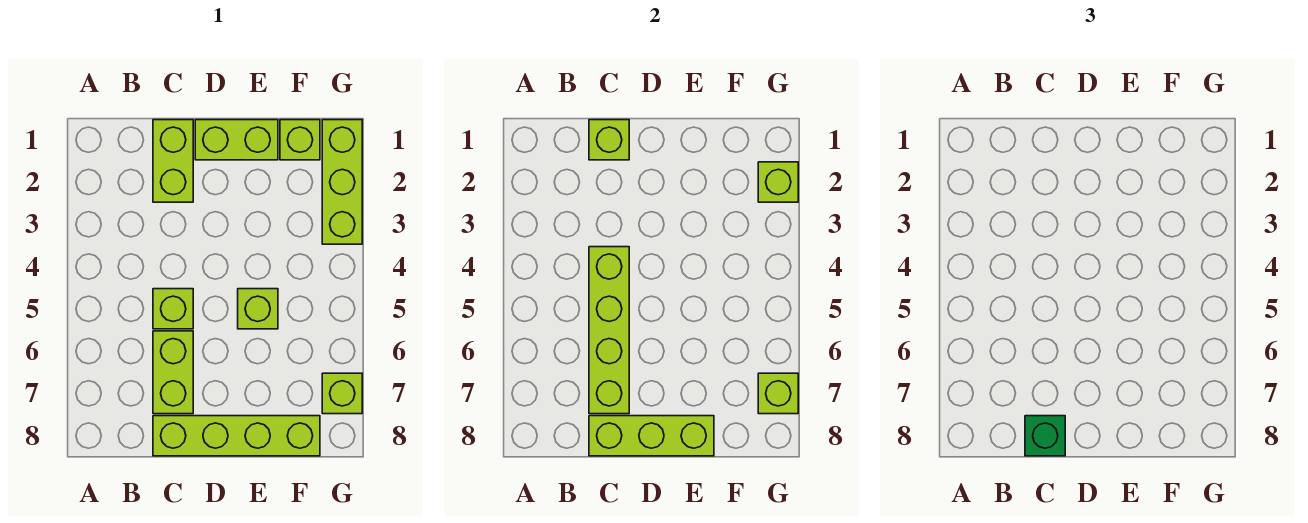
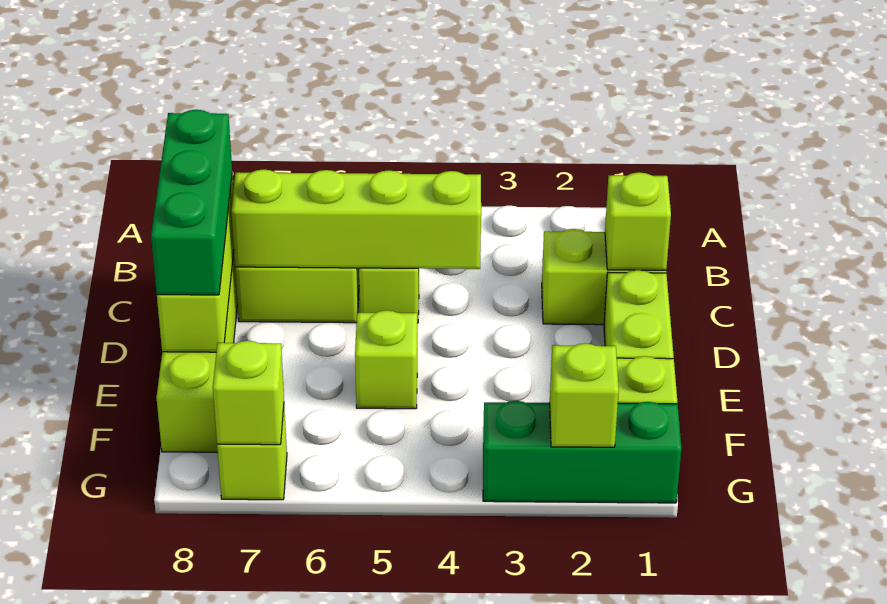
green 1x1 brick [1025,416,1065,456] -> green 1x3 brick [151,110,232,295]
lime 1x3 brick [322,120,362,244] -> green 1x3 brick [483,401,681,503]

